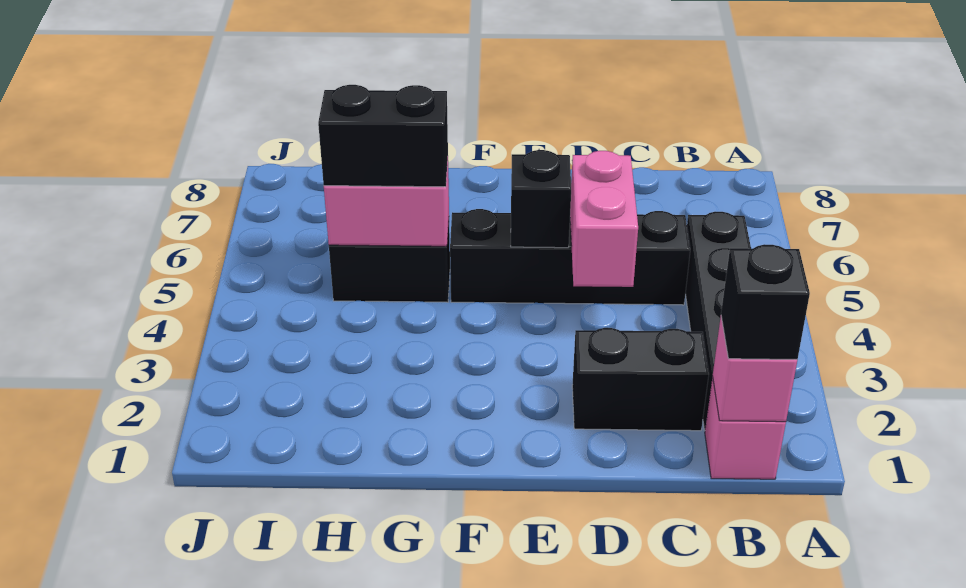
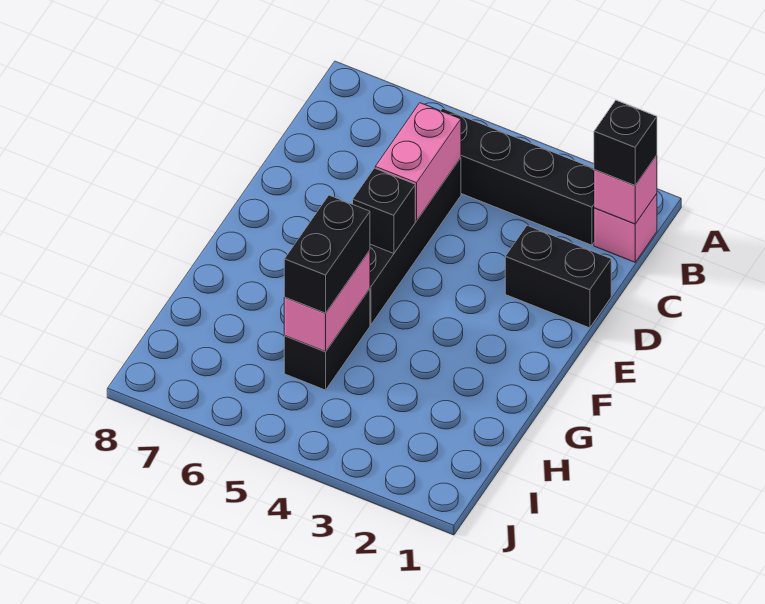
black 1x2 brick [572,328,709,431] -> black 1x2 brick turned to [505,226,611,328]
pink 1x2 brick [570,151,638,287] -> pink 1x2 brick turned to [375,103,461,221]

